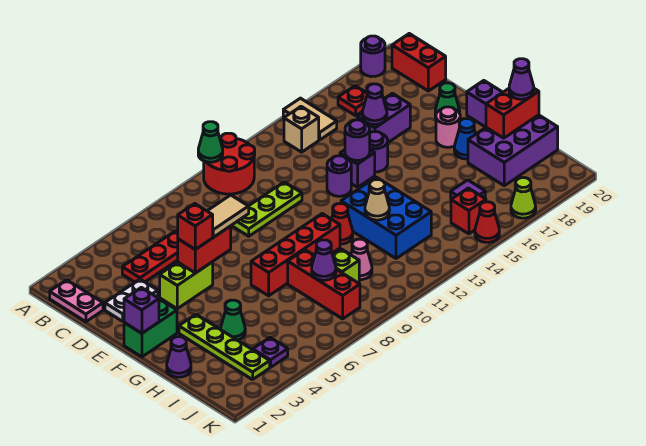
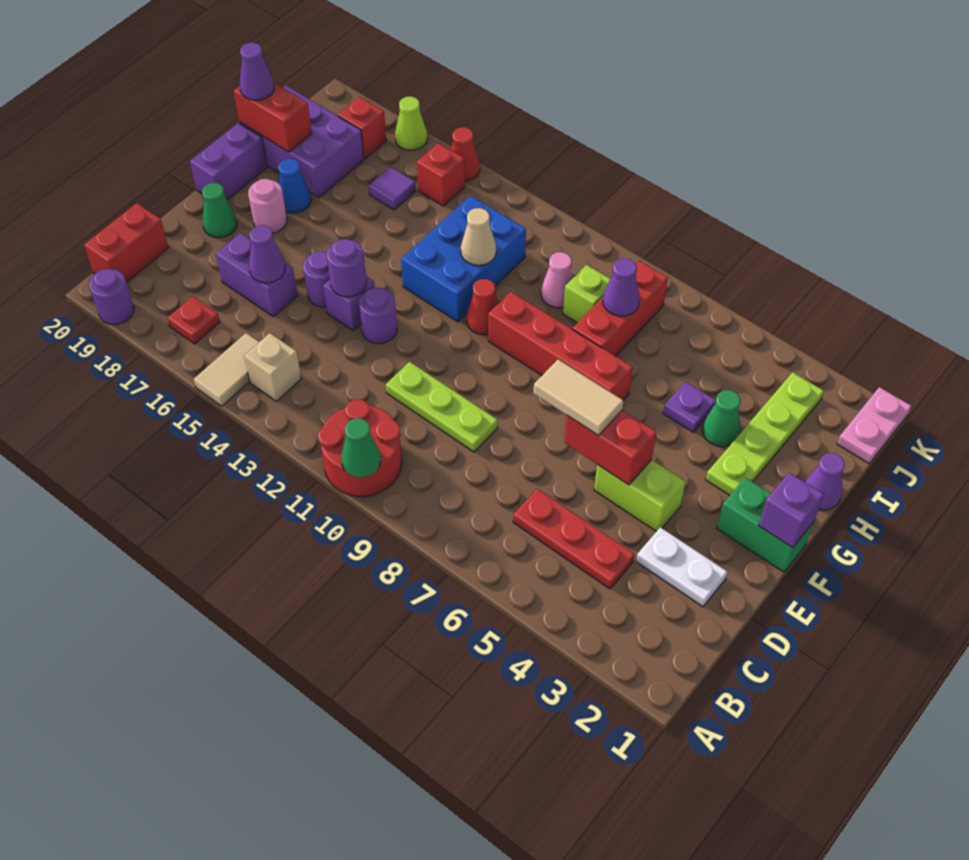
pink 1x2 plate [50,280,103,322] -> pink 1x2 plate moved to [837,387,911,464]
red 1x1 brick [178,204,213,249] -> red 1x1 brick moved to [338,97,386,158]
purple 1x1 plate [252,337,288,367] -> purple 1x1 plate moved to [663,382,716,432]

